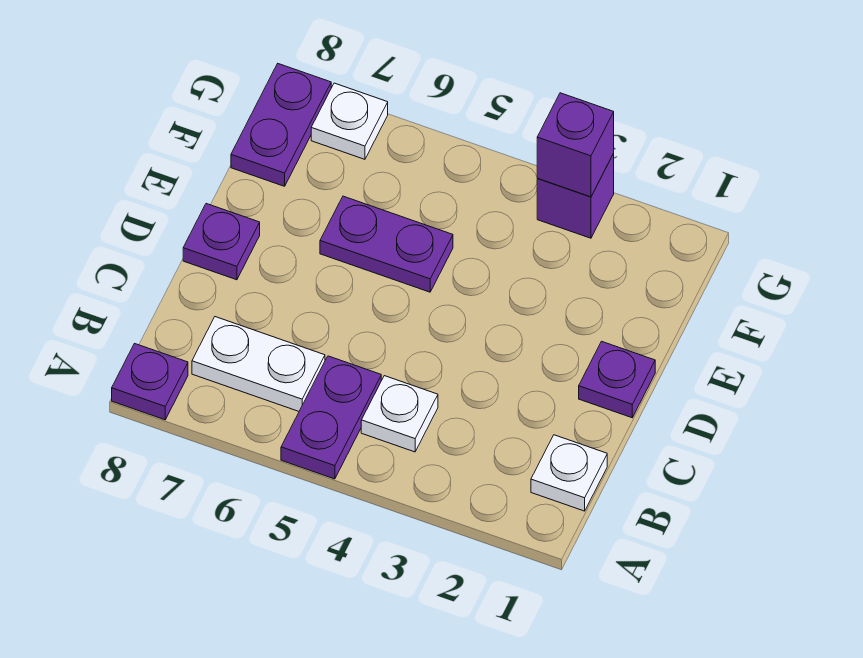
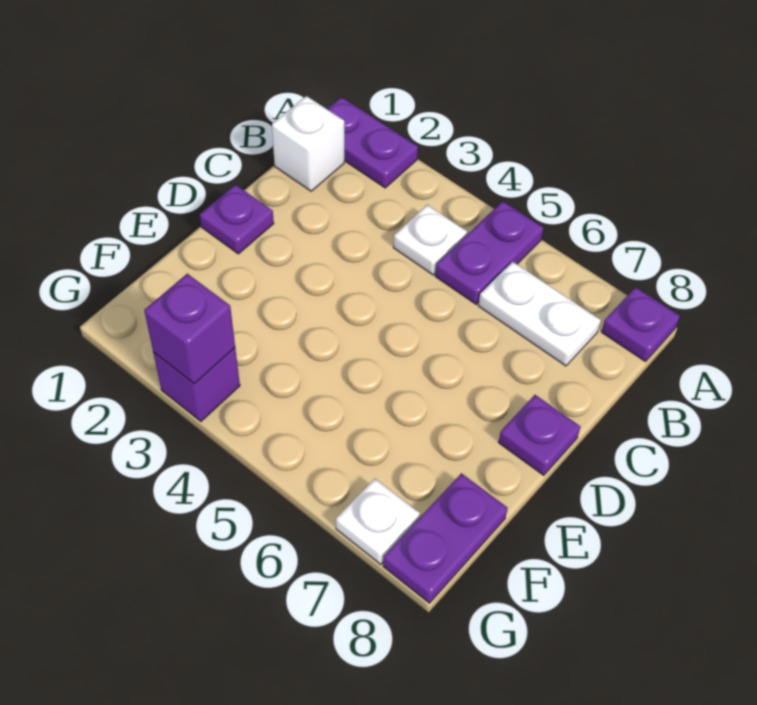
white 1x1 plate [531,435,607,511] -> white 1x1 brick [272,96,344,191]
purple 1x2 plate [320,196,453,292] -> purple 1x2 plate moved to [327,97,418,188]

